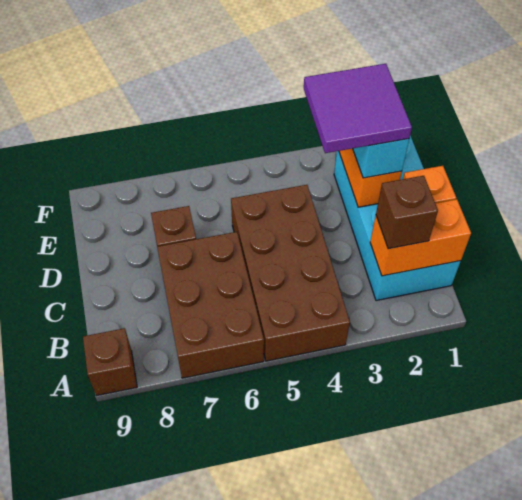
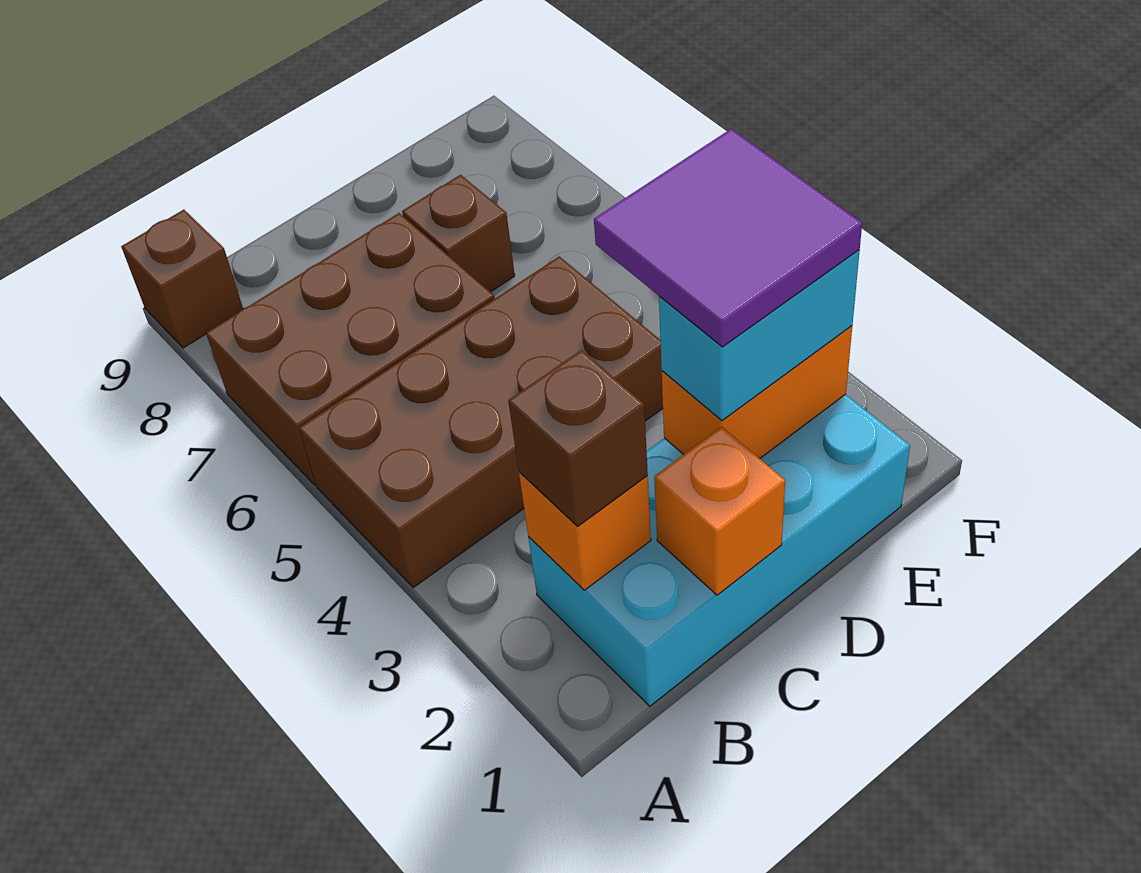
orange 1x2 brick [370,199,471,276] -> orange 1x1 brick [519,472,651,590]

